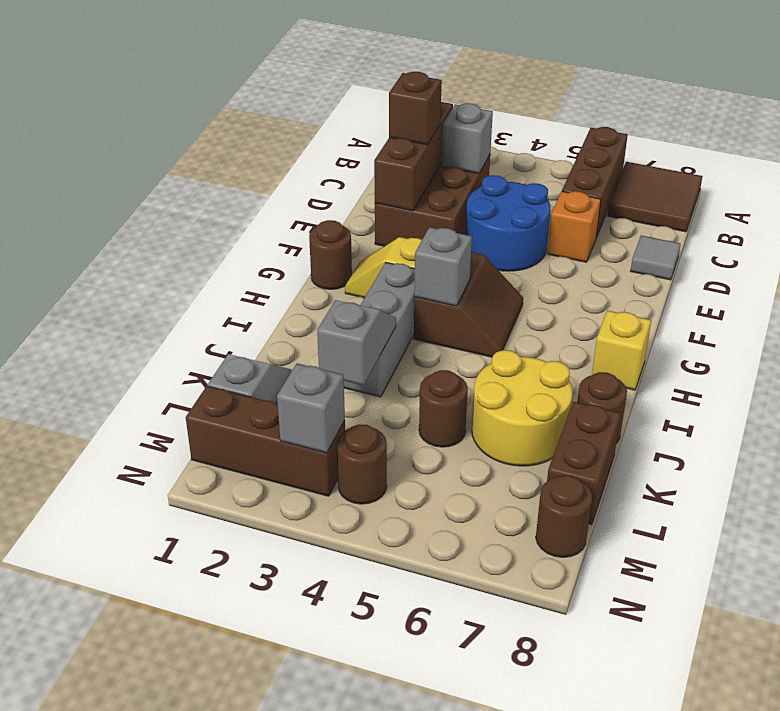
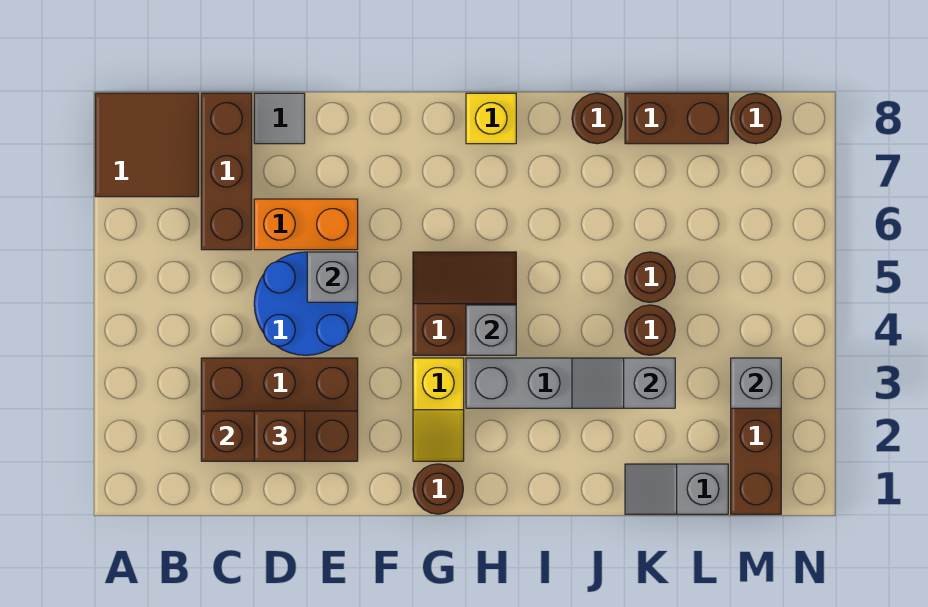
brown 1x3 brick [562,127,628,238] -> brown 1x3 brick turned to [201,93,252,250]
grey 1x1 brick [442,103,493,173] -> grey 1x1 brick moved to [307,252,358,302]
orange 1x1 brick [548,191,601,262] -> orange 1x2 brick [254,199,358,250]
yellow 2x2 round brick [472,350,573,466] -> none
brown 1x1 round brick [337,424,387,504] -> brown 1x1 round brick moved to [625,305,675,355]

